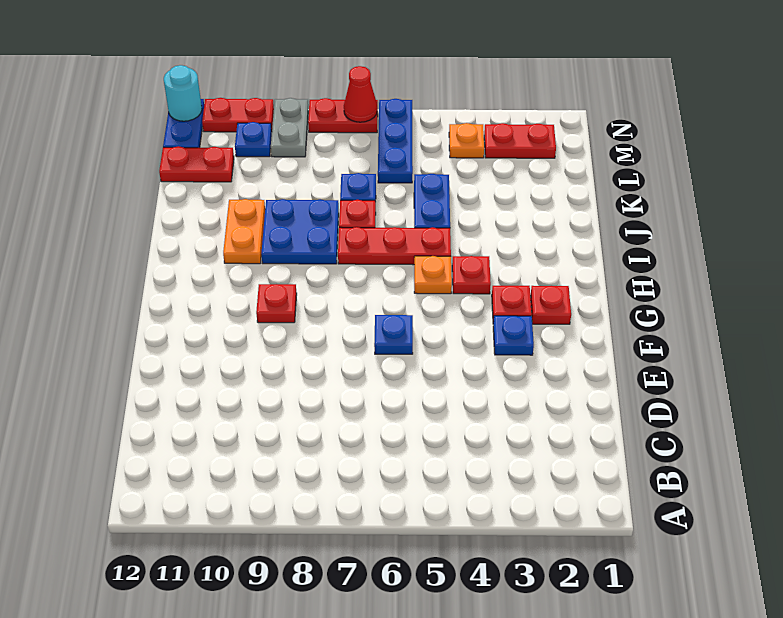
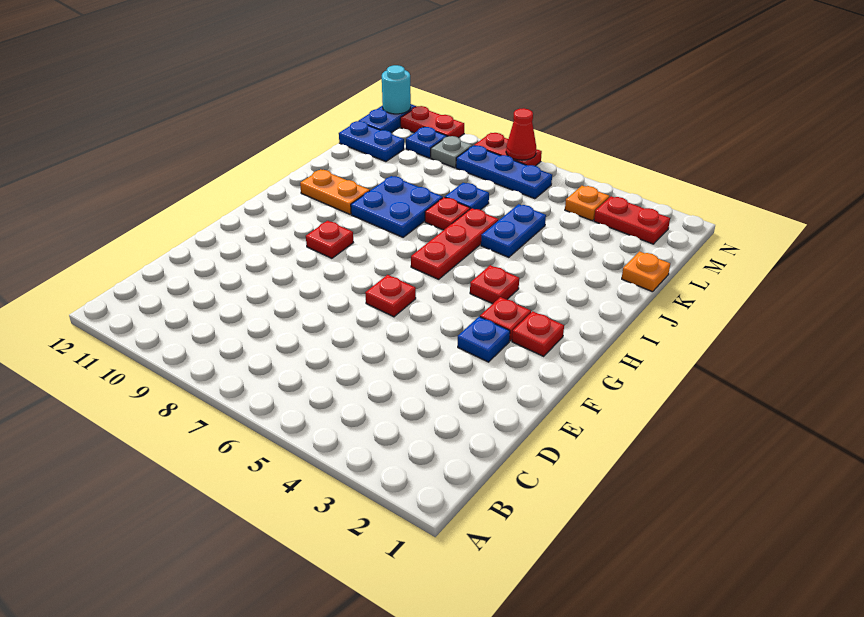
blue 1x1 plate [374,315,413,354] -> red 1x1 plate [365,275,416,317]
orange 1x1 plate [414,256,452,294] -> orange 1x1 plate moved to [622,251,670,292]
red 1x3 plate [338,227,451,265] -> red 1x3 plate turned to [411,208,498,279]
orange 1x2 plate [223,199,265,264] -> orange 1x2 plate turned to [300,169,370,214]
blue 1x3 plate [378,99,413,183] -> blue 1x3 plate turned to [456,146,552,199]
red 1x2 plate [159,146,234,182] -> blue 1x2 plate [339,121,404,162]
grey 1x2 plate [271,98,308,157] -> grey 1x1 plate [431,136,472,168]

